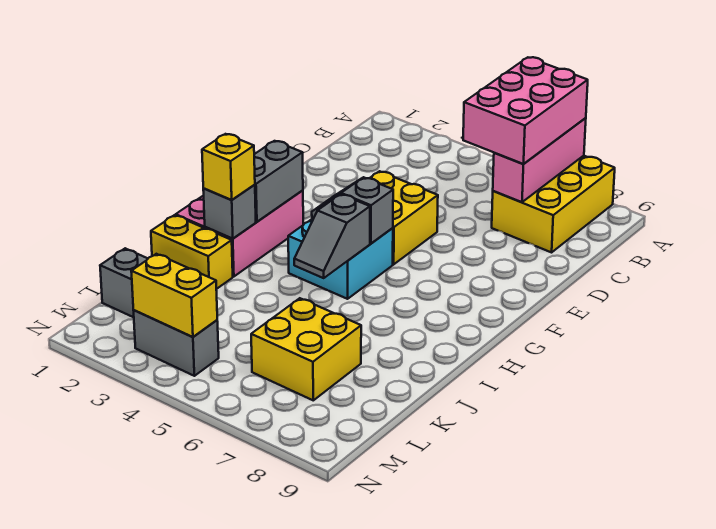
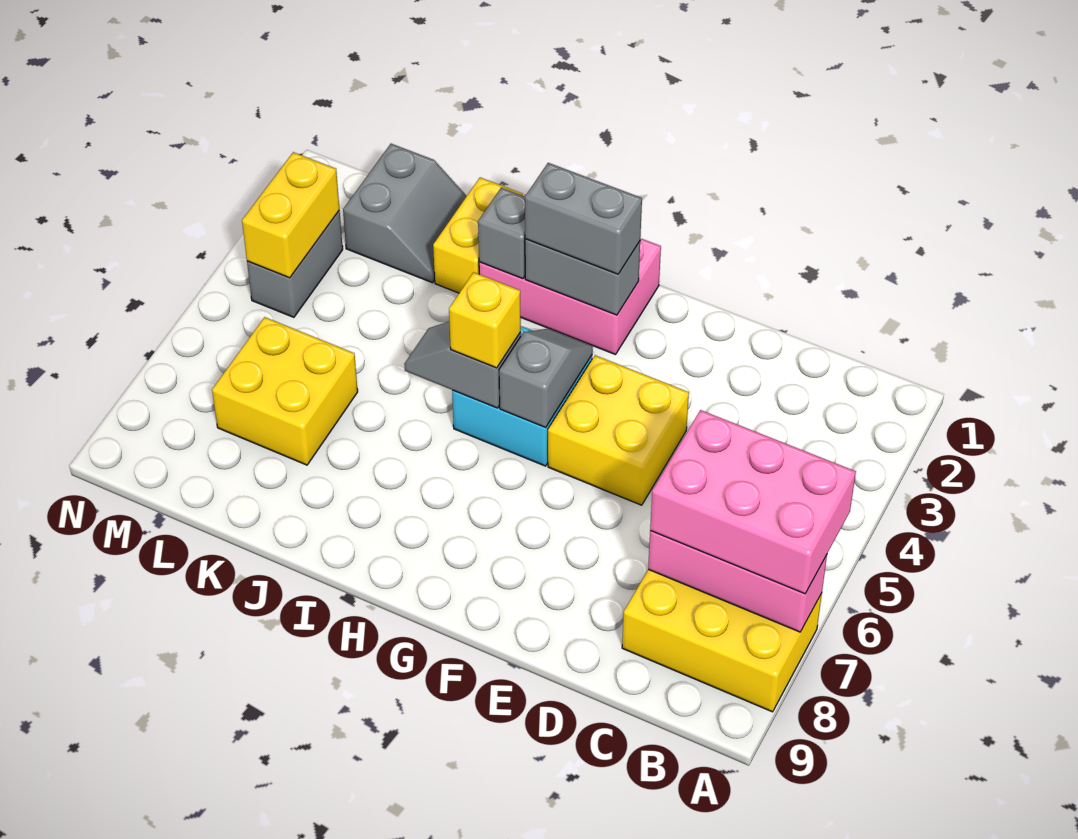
none -> grey 1x2 brick [525,163,642,274]
yellow 1x1 brick [202,134,255,200] -> yellow 1x1 brick moved to [449,272,521,368]

